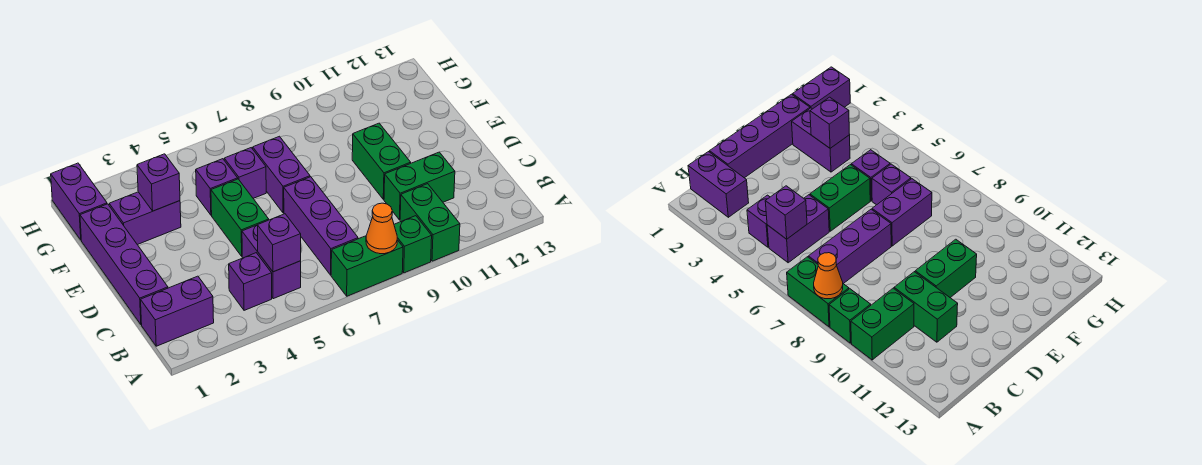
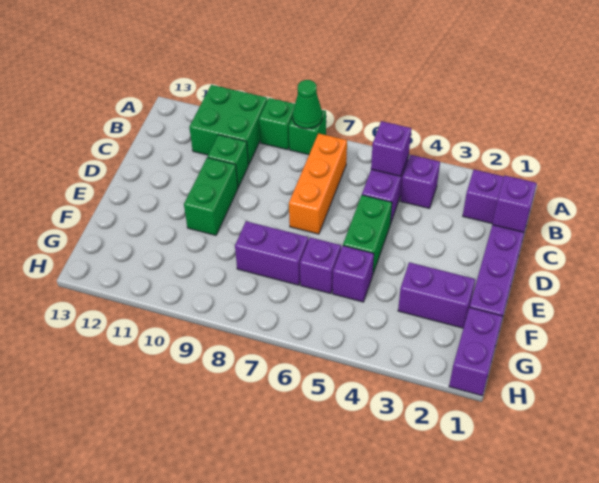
green 1x2 brick [331,236,403,296] -> green 1x1 brick [289,110,326,155]
orange 1x1 cone [366,203,397,254] -> green 1x1 cone [293,80,322,129]
green 1x2 brick [400,184,460,261] -> green 2x2 brick [189,85,267,165]
purple 1x3 brick [284,177,358,275] -> orange 1x3 brick [289,133,347,234]
green 1x2 brick [384,152,455,220] -> green 1x1 brick [208,135,248,187]
purple 1x2 brick [253,136,310,213] -> purple 1x2 brick turned to [235,221,308,285]
purple 1x1 brick [137,154,180,211] -> purple 1x1 brick moved to [492,175,537,232]

